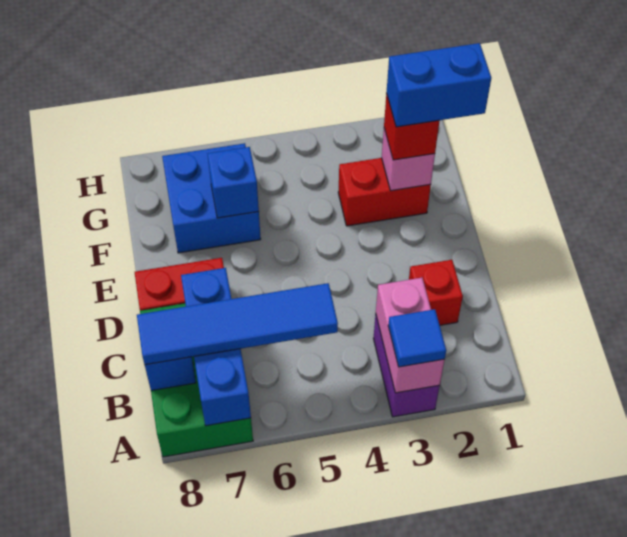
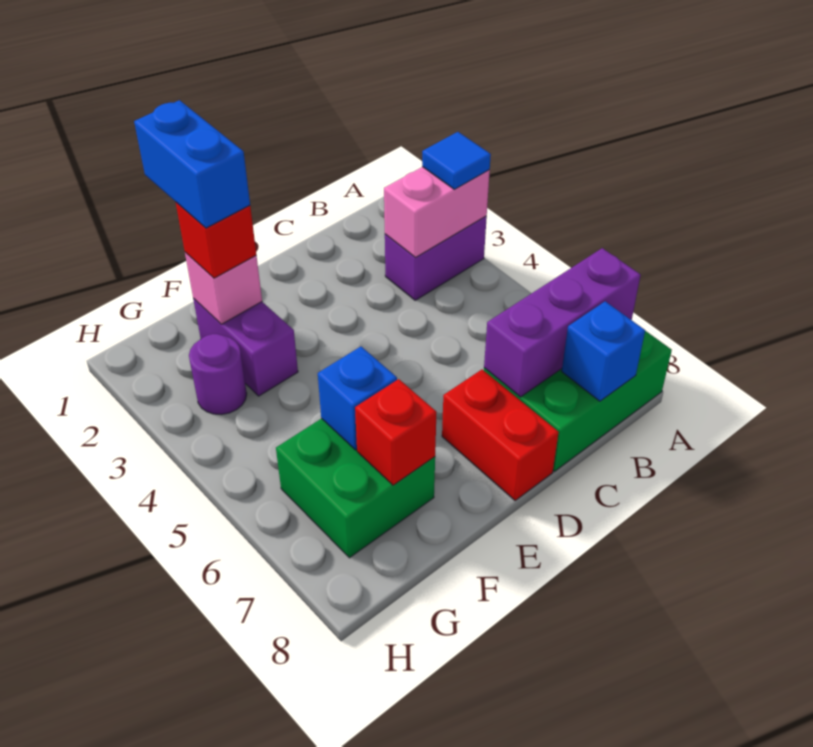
blue 1x3 brick [181,268,251,426] -> purple 1x3 brick [484,248,641,397]
blue 1x4 tile [137,283,338,365] -> none
red 1x1 brick [409,260,463,325] -> red 1x1 brick moved to [355,379,436,485]
red 1x2 brick [338,158,431,226] -> purple 1x2 brick [193,299,298,396]
blue 2x2 brick [162,143,261,253] -> green 2x2 brick [276,418,435,558]
none -> purple 1x1 round brick [189,334,247,414]

